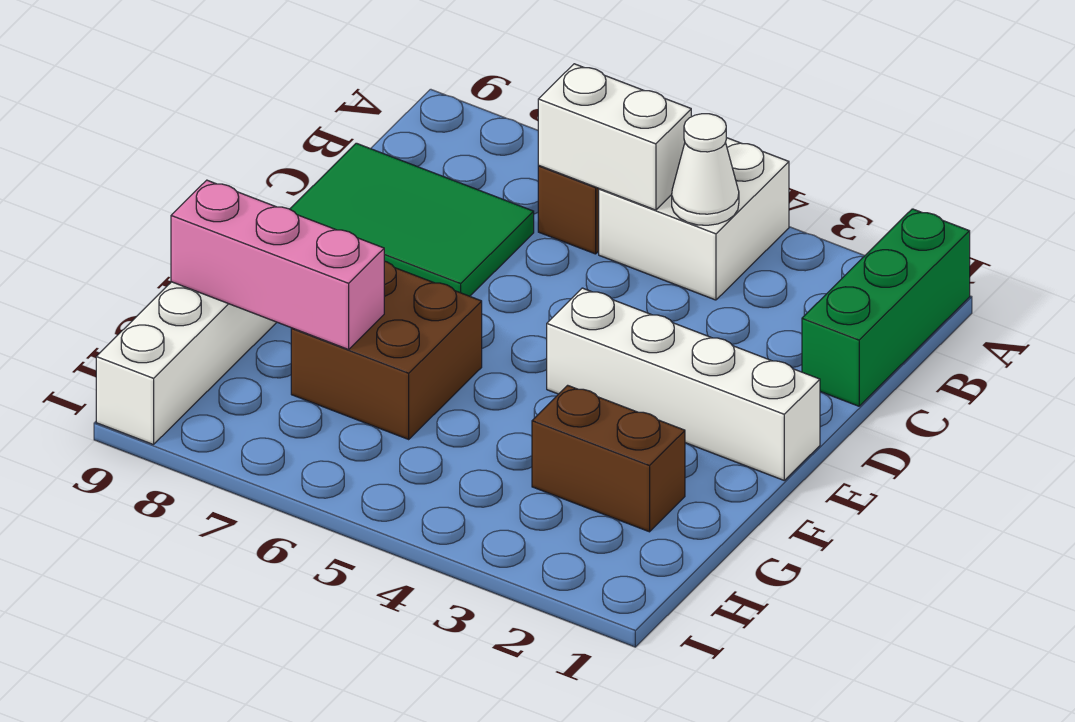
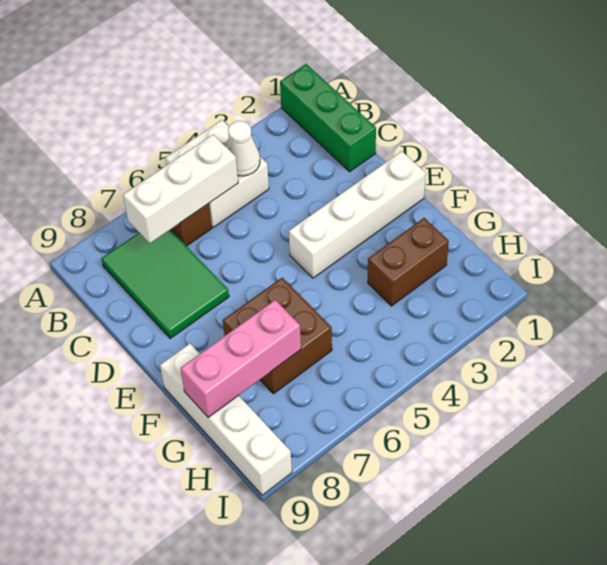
white 1x2 brick [538,64,691,210] -> white 1x3 brick [123,135,238,243]
green 2x3 tile [290,143,534,296] -> green 2x3 tile turned to [101,230,229,338]

